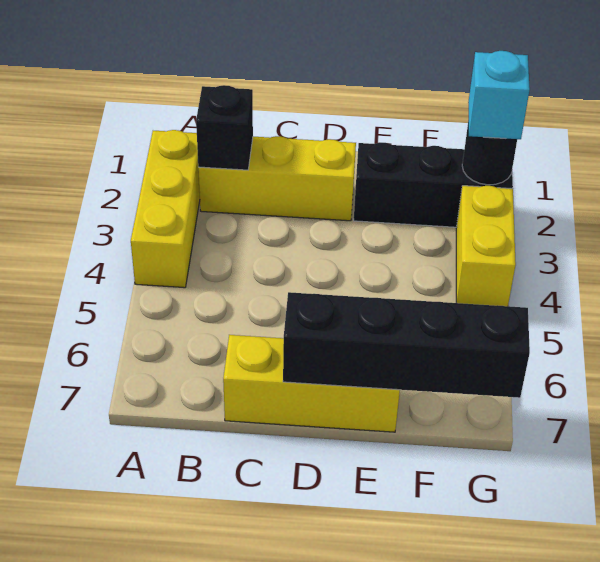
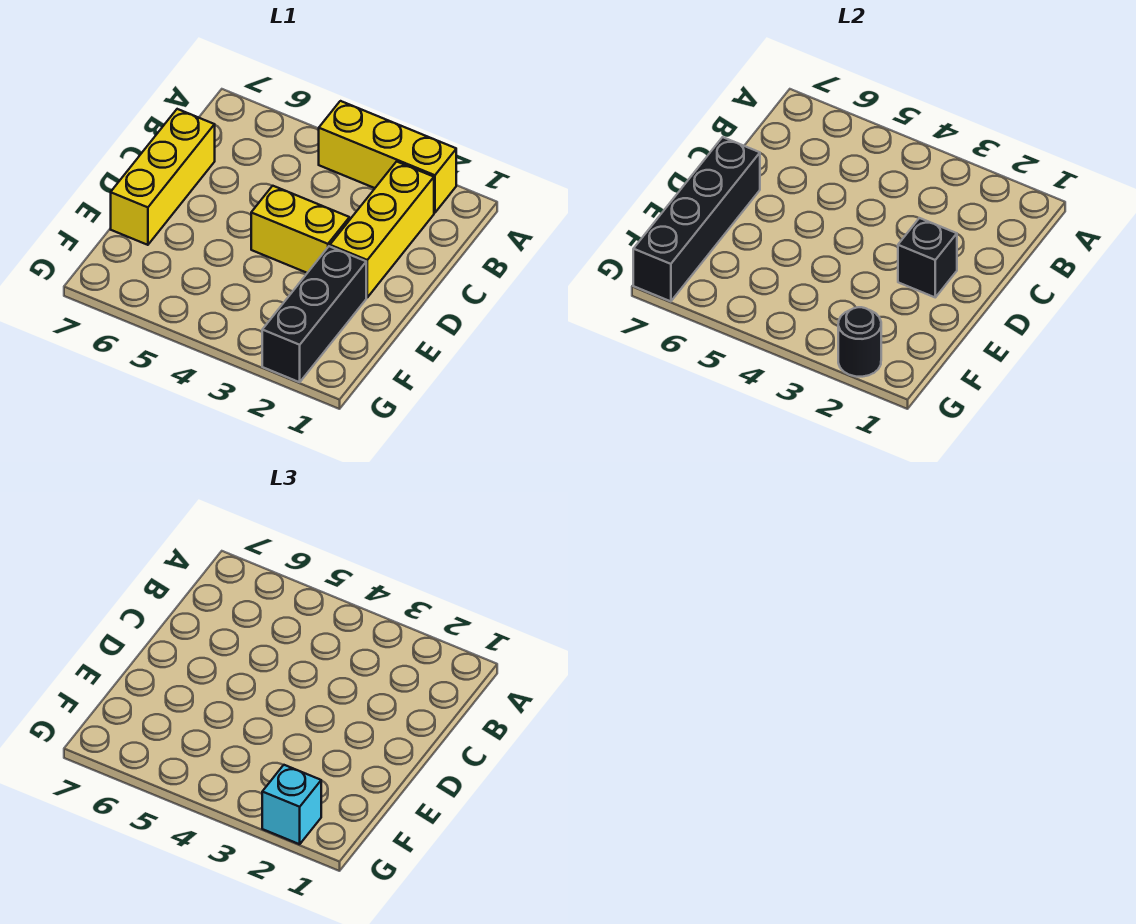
black 1x1 brick [196,85,253,170] -> black 1x1 brick moved to [898,218,957,297]
yellow 1x2 brick [456,186,516,306] -> yellow 1x2 brick moved to [251,186,349,273]

